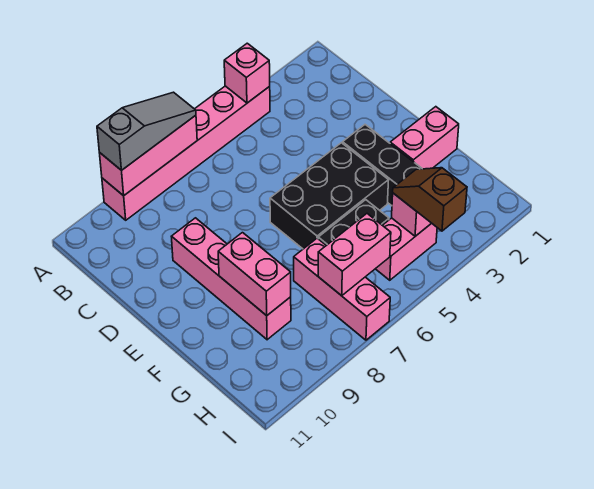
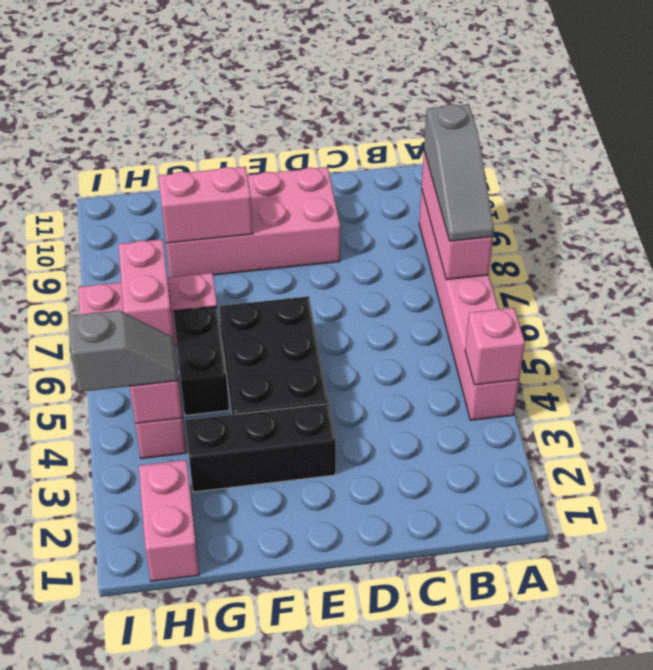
pink 1x4 brick [171,218,291,340] -> pink 2x4 brick [166,167,340,277]
pink 1x2 brick [390,107,459,169] -> pink 1x2 brick moved to [139,460,199,581]
brown 1x2 slope [393,168,467,231] -> grey 1x2 slope [69,310,178,392]

